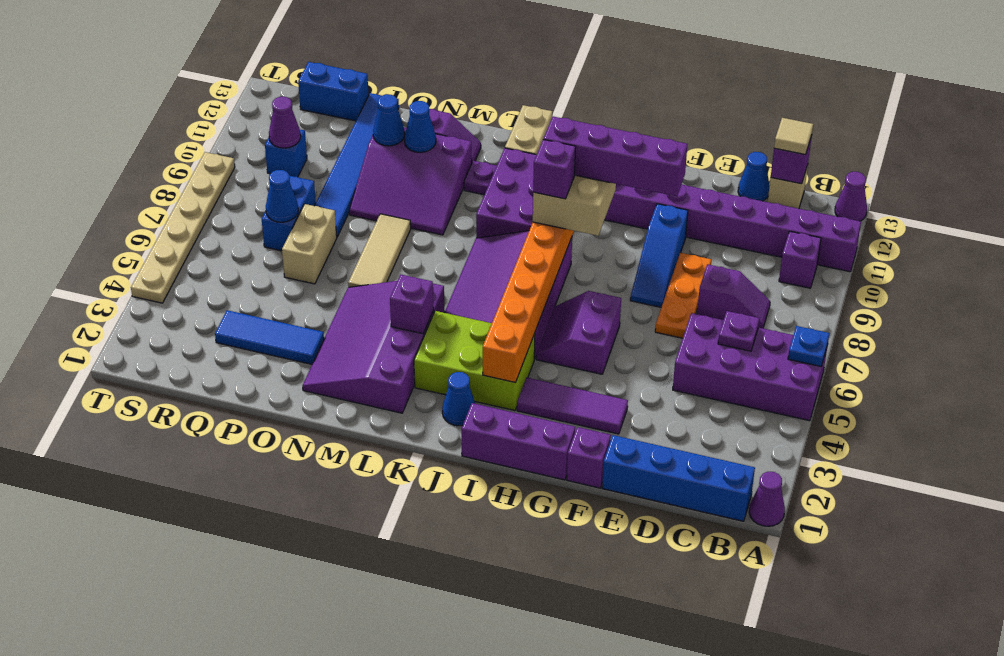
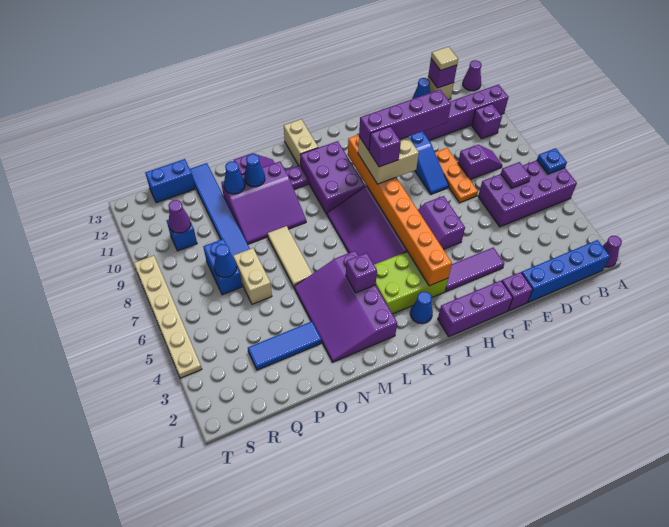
purple 1x1 plate [718,311,759,351] -> purple 1x1 tile [501,162,531,188]

